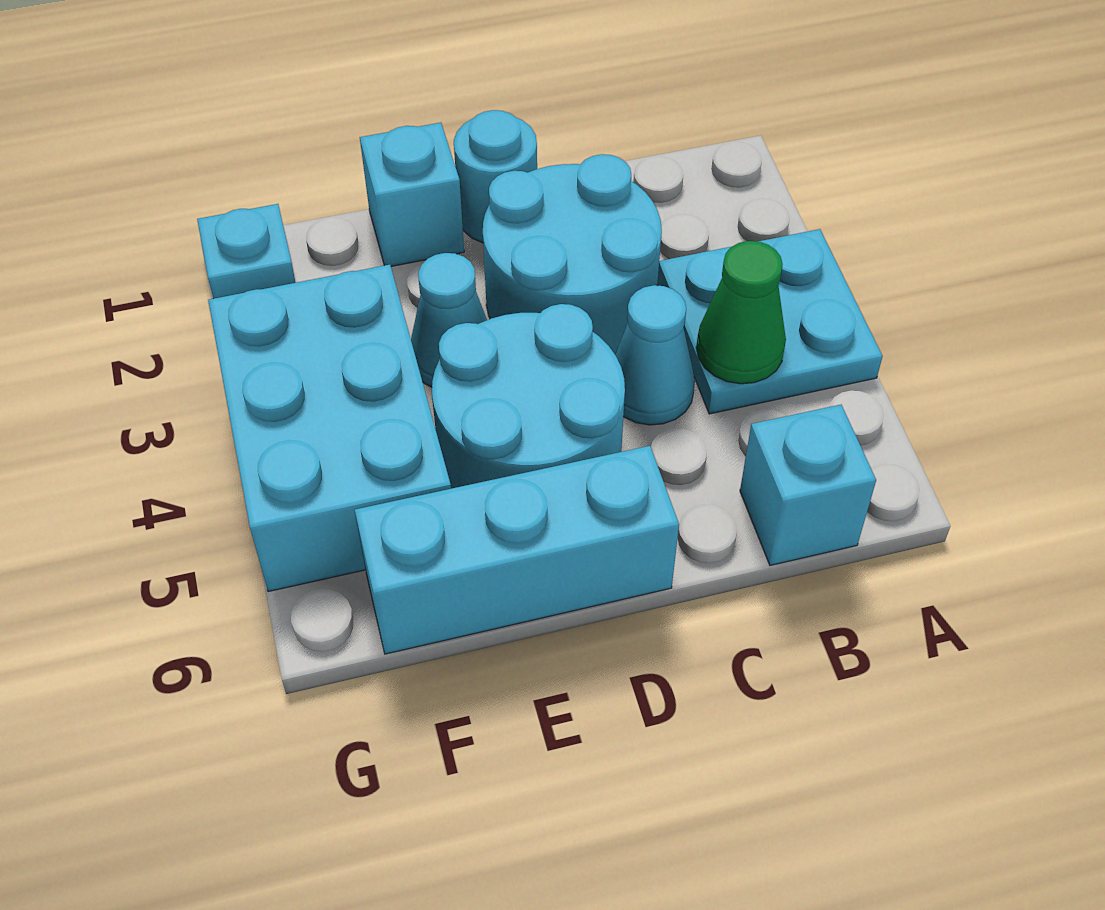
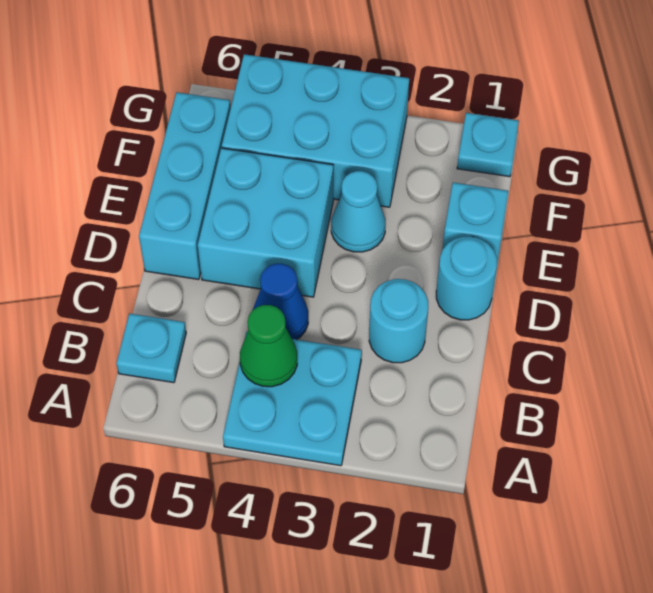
cyan 1x1 brick [740,405,876,565] -> cyan 1x1 plate [116,314,186,383]
cyan 2x2 round brick [483,154,662,354] -> cyan 1x1 round brick [369,279,428,363]
cyan 1x1 cone [615,285,695,425] -> blue 1x1 cone [253,264,308,340]
cyan 2x2 round brick [432,304,625,489] -> cyan 2x2 brick [198,148,333,297]

